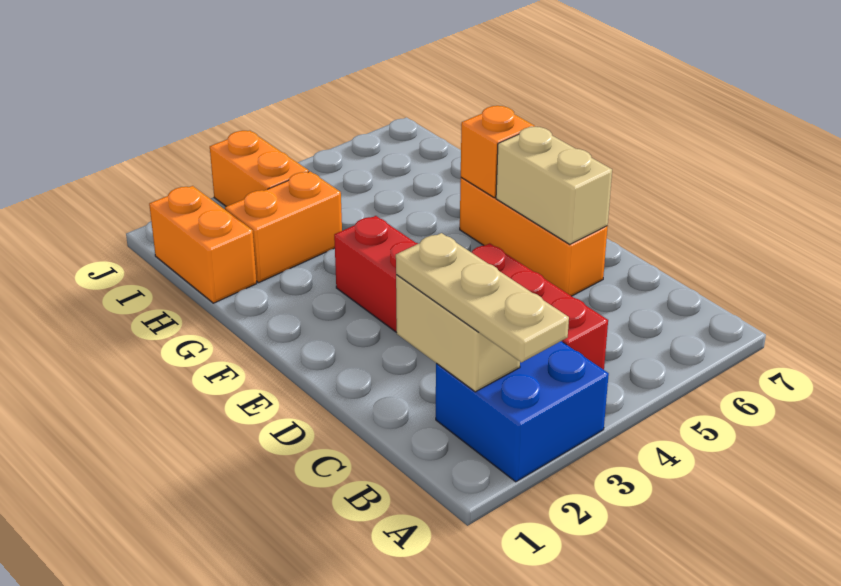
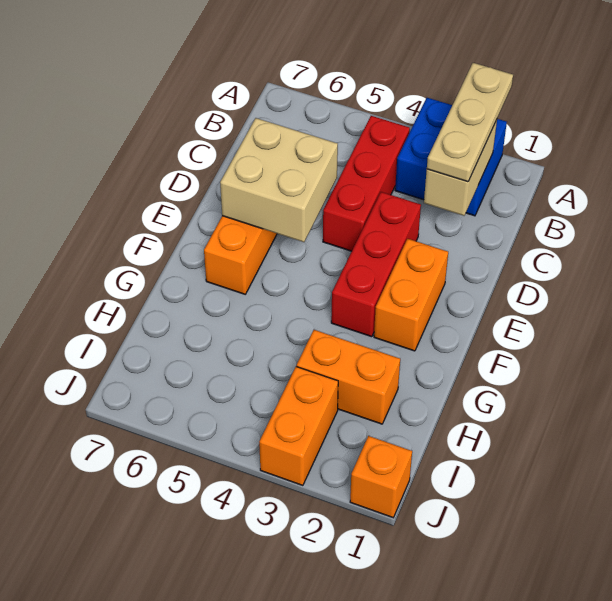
tan 1x2 brick [496,127,612,244] -> tan 2x2 brick [220,118,338,242]
orange 1x1 brick [461,106,534,198] -> orange 1x1 brick moved to [350,436,412,518]
orange 1x2 brick [149,186,257,303] -> orange 1x2 brick moved to [374,239,448,351]

